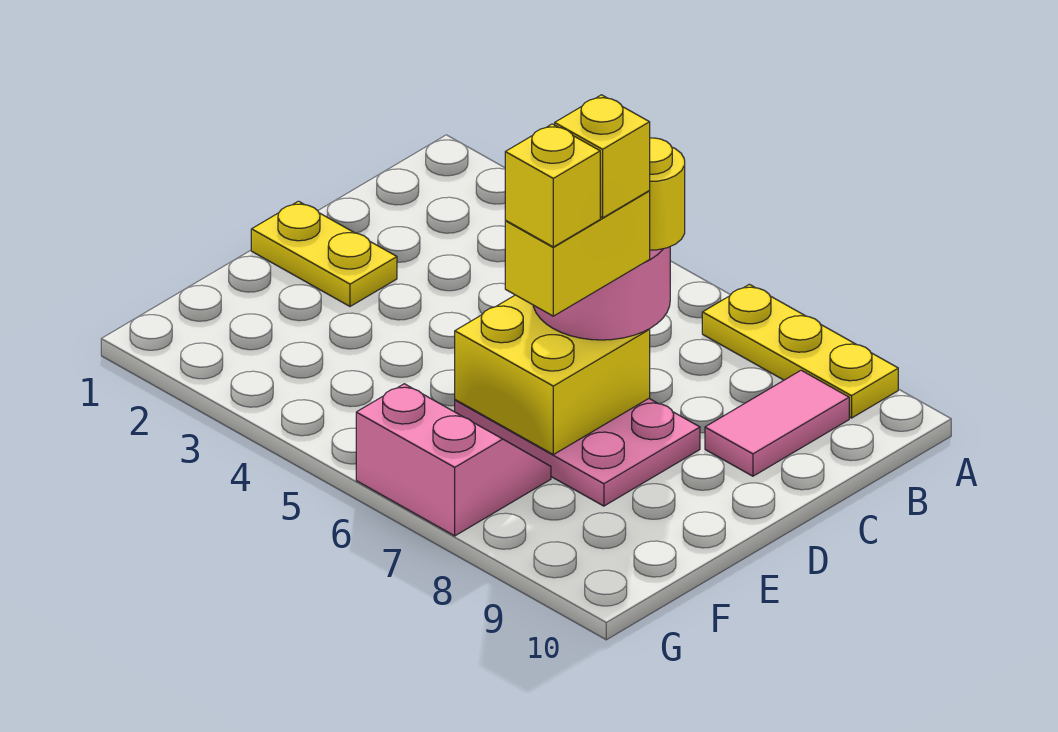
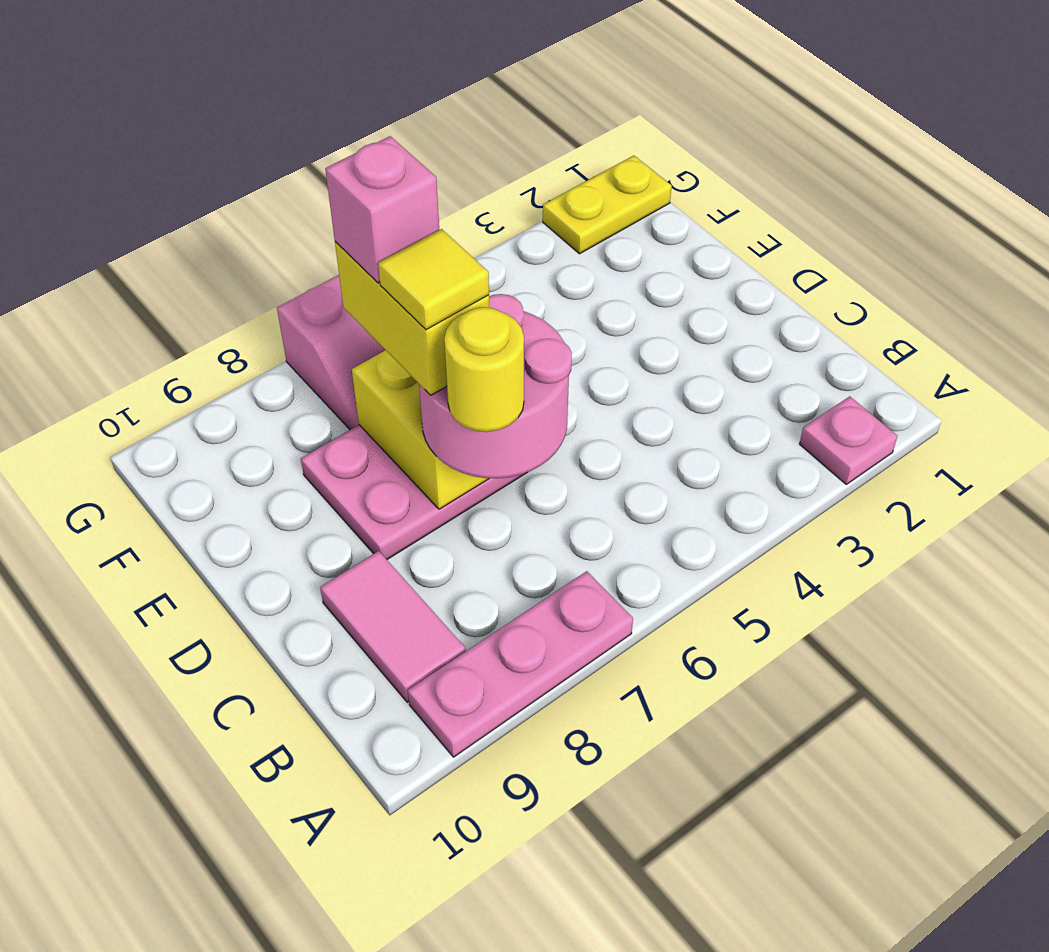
none -> pink 1x1 plate [800,396,897,484]
yellow 1x3 plate [702,284,898,418] -> pink 1x3 plate [408,571,633,757]
yellow 1x2 plate [251,201,397,306] -> yellow 1x2 plate moved to [543,156,672,254]
yellow 1x1 brick [555,95,650,218] -> yellow 1x1 tile [378,229,489,330]
yellow 1x1 brick [505,124,600,247] -> pink 1x1 brick [325,136,439,283]

